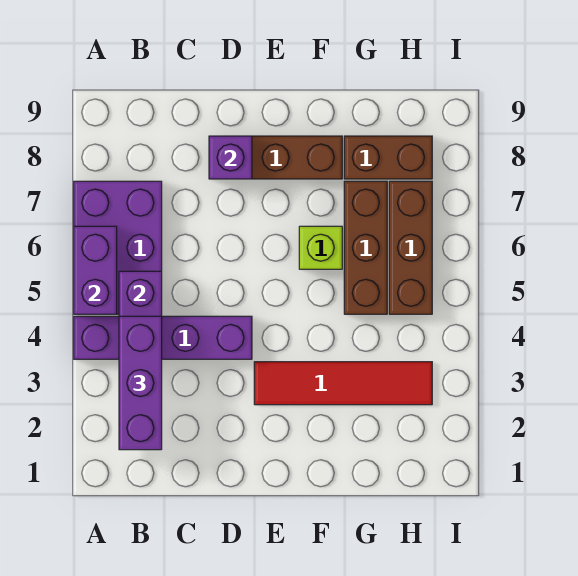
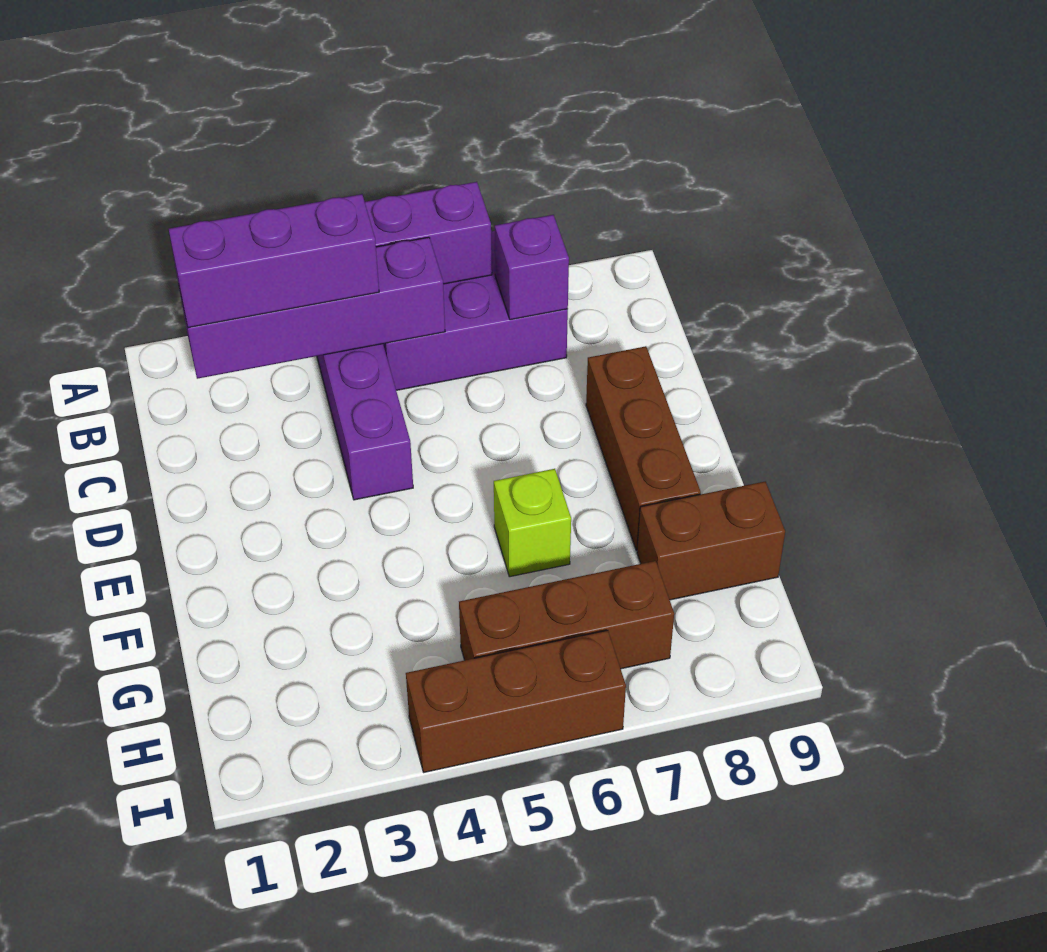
purple 1x1 brick [209,136,252,179] -> purple 1x1 brick moved to [495,215,569,320]
red 1x4 tile [254,362,432,405] -> none
brown 1x3 brick [344,181,387,314] -> brown 1x3 brick moved to [406,630,626,772]
brown 1x2 brick [344,136,432,179] -> brown 1x2 brick turned to [637,482,785,600]

